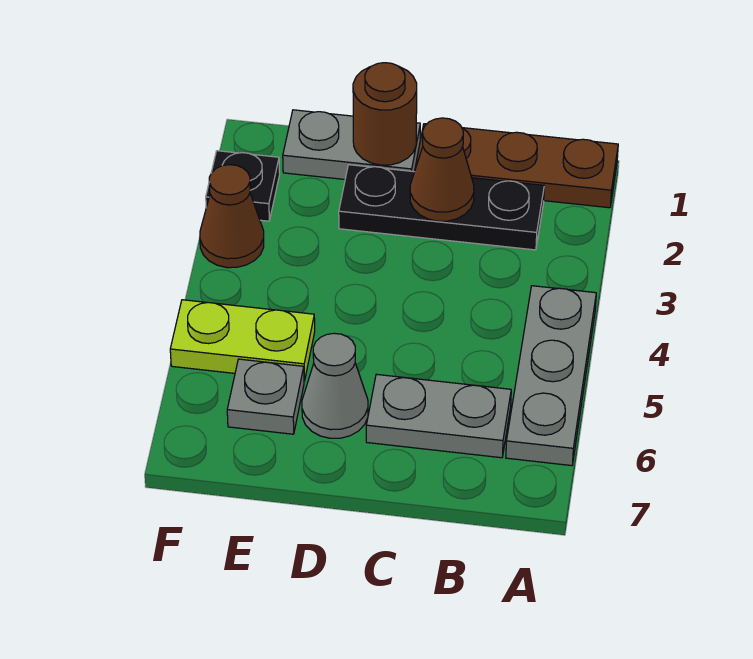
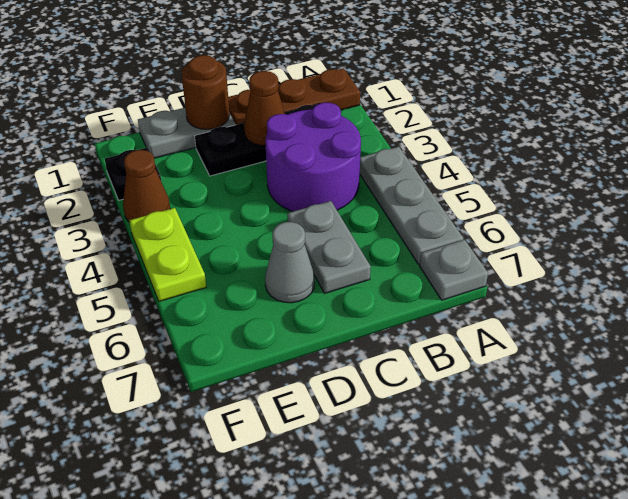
none -> purple 2x2 round brick [265,103,361,211]
grey 1x2 plate [366,374,511,458] -> grey 1x2 plate turned to [287,201,371,293]
lime 1x2 plate [170,300,315,381] -> lime 1x2 plate turned to [129,208,206,301]
grey 1x1 plate [227,359,304,434] -> grey 1x1 plate moved to [420,240,488,300]

